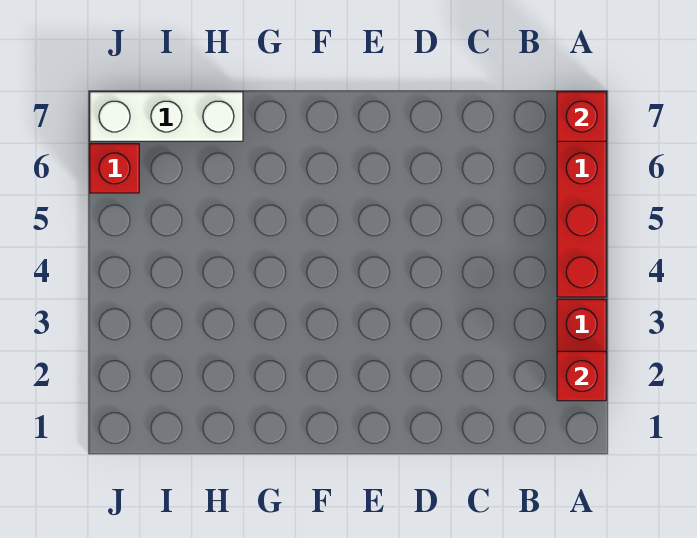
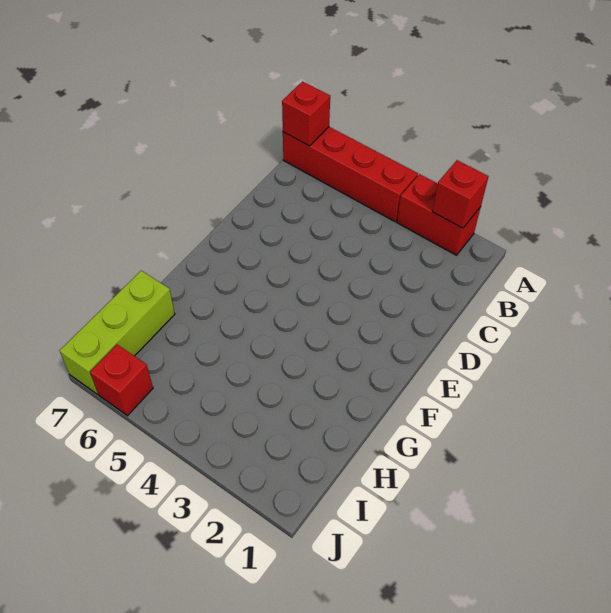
white 1x3 brick [90,92,243,141] -> lime 1x3 brick [59,271,175,394]

